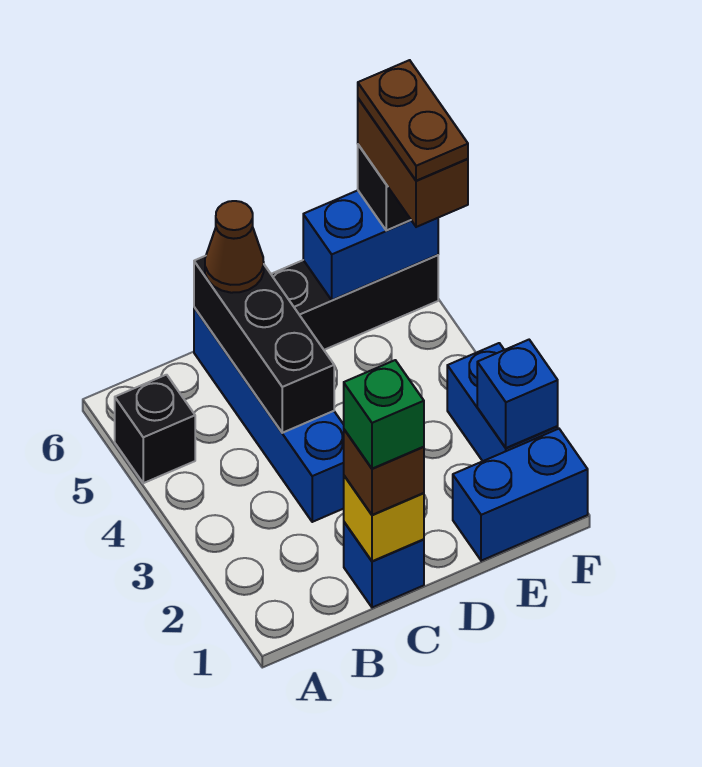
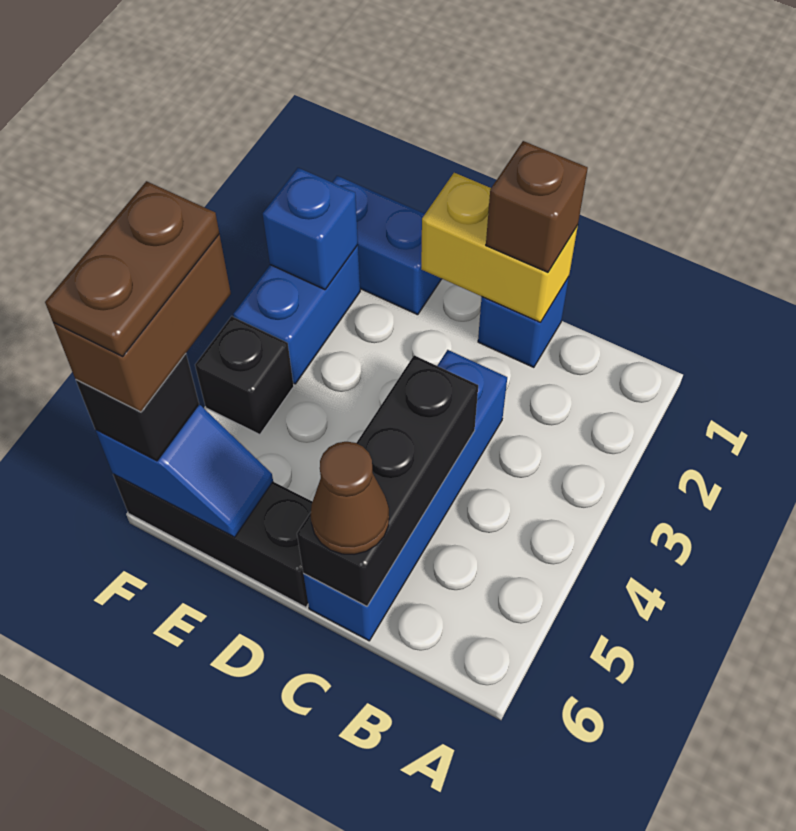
black 1x1 brick [115,375,195,483] -> black 1x1 brick moved to [195,316,294,435]
yellow 1x1 brick [344,476,424,561] -> yellow 1x2 brick [421,173,578,322]
green 1x1 brick [344,360,424,469] -> none
blue 1x2 brick [303,190,438,300] -> blue 1x2 slope [96,405,273,537]

